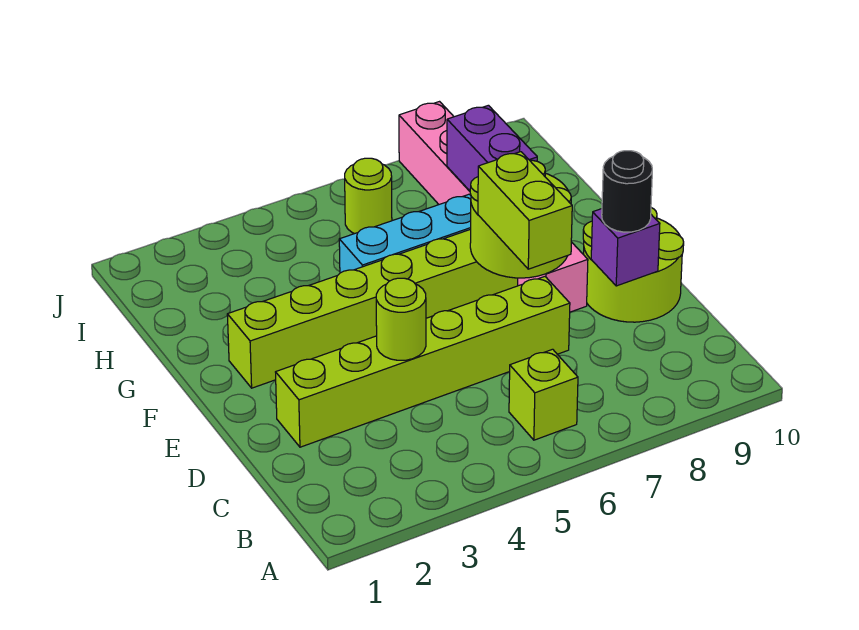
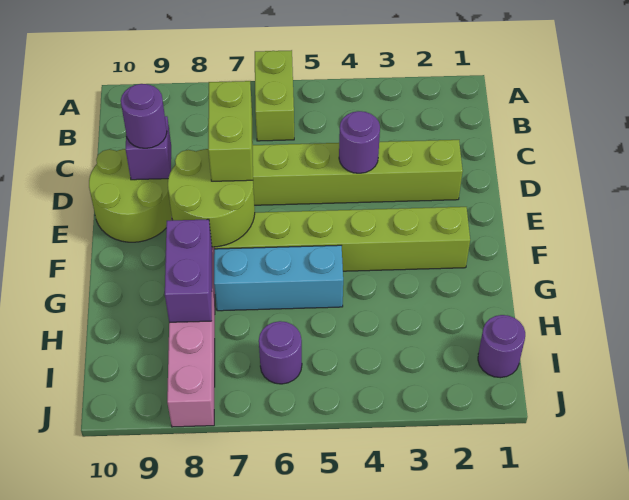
lime 1x1 brick [509,349,578,440] -> lime 1x2 brick [255,50,294,141]
lime 1x1 round brick [376,278,426,360] -> purple 1x1 round brick [339,111,380,173]
black 1x1 round brick [602,151,652,232] -> purple 1x1 round brick [121,84,167,148]
none -> purple 1x1 round brick [478,315,525,378]
lime 1x1 round brick [345,158,392,234] -> purple 1x1 round brick [259,321,302,384]

